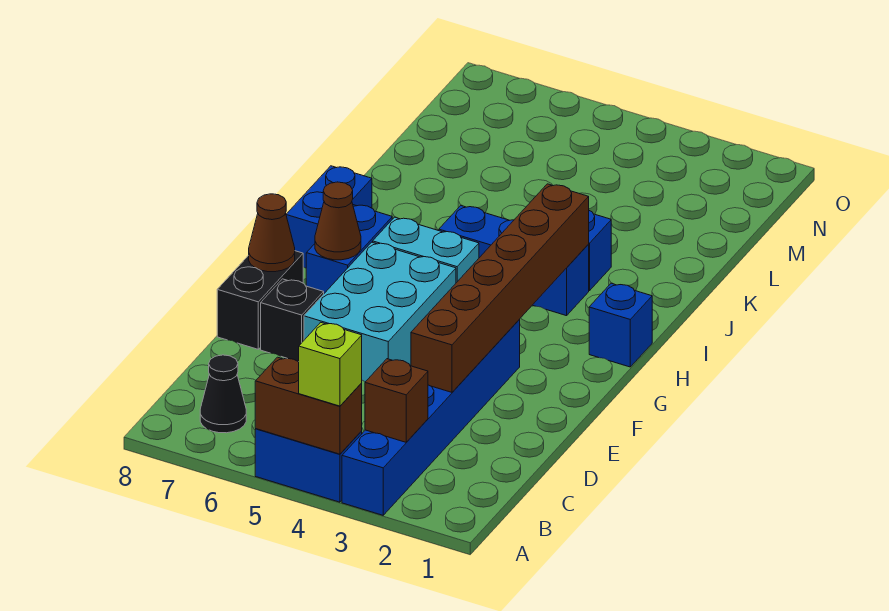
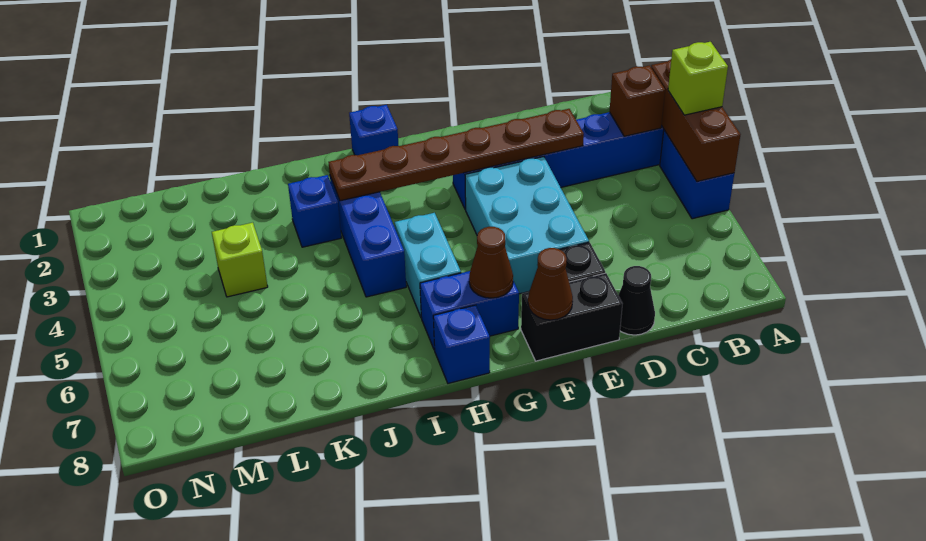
brown 1x2 brick [255,357,362,454] -> brown 1x3 brick [651,59,740,182]
black 1x1 cone [200,355,246,433] -> black 1x1 cone moved to [618,266,655,335]
brown 1x6 brick [411,184,589,392] -> brown 1x6 plate [329,109,584,201]
cyan 2x3 brick [304,242,456,382] -> cyan 2x3 brick turned to [465,157,589,294]
blue 1x2 brick [286,166,372,268] -> blue 1x1 brick [433,305,490,383]
none -> lime 1x1 brick [212,223,268,297]

